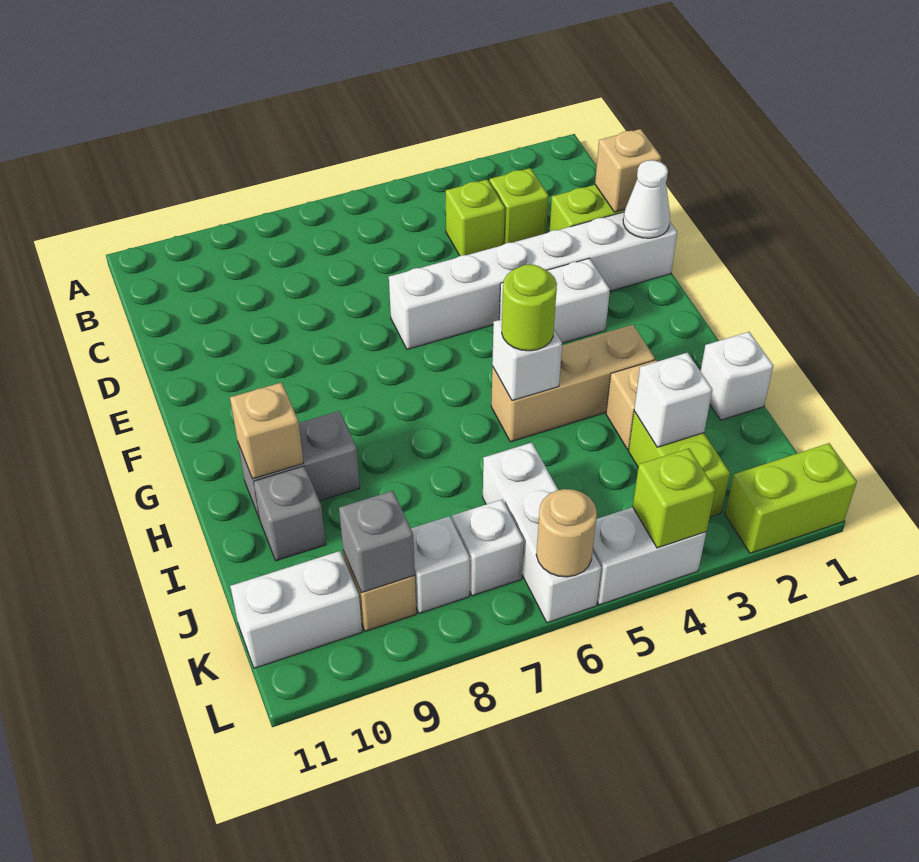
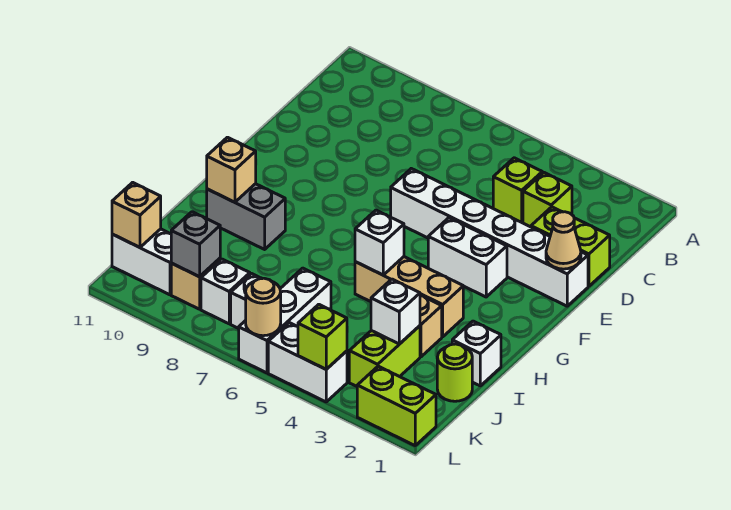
tan 1x1 brick [595,129,661,212] -> tan 1x1 brick moved to [112,182,161,247]
white 1x1 cone [623,160,670,238] -> tan 1x1 cone [546,212,581,269]
lime 1x1 round brick [502,264,557,351] -> lime 1x1 round brick moved to [437,344,472,401]
grey 1x1 brick [253,466,326,561] -> none

